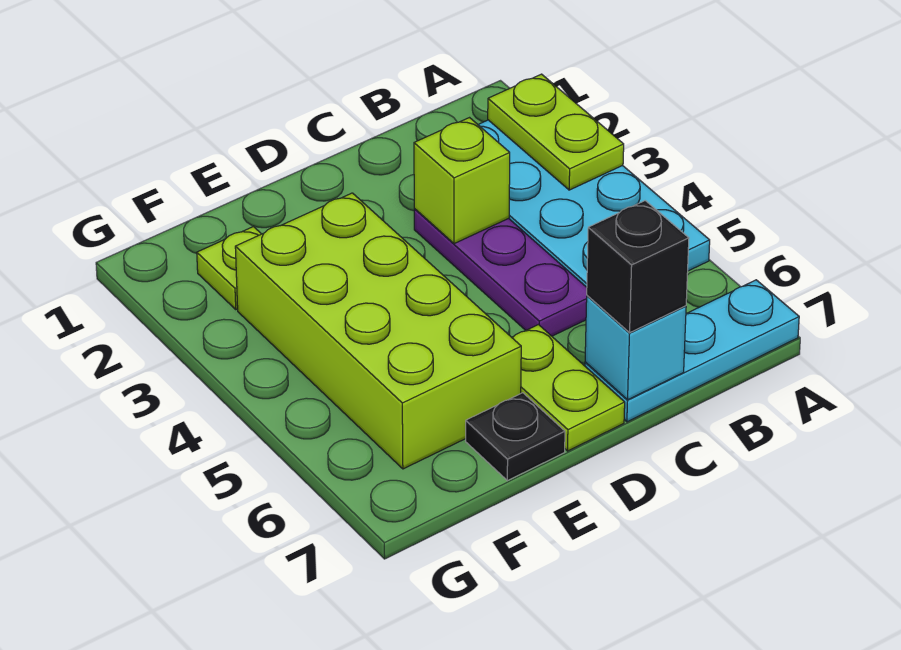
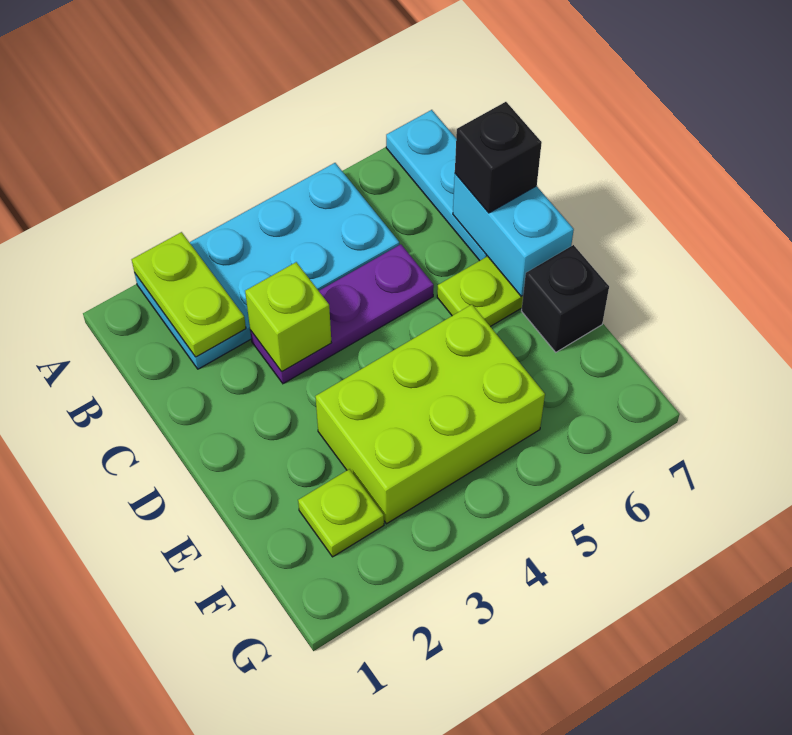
lime 1x2 plate [488,74,624,190] -> lime 1x2 plate turned to [132,232,246,357]
cyan 1x1 brick [585,296,686,400] -> cyan 1x2 brick [453,174,574,296]
lime 2x4 brick [235,193,521,469] -> lime 2x3 brick [315,305,545,524]
black 1x1 plate [466,393,565,481] -> black 1x1 brick [522,245,609,352]

